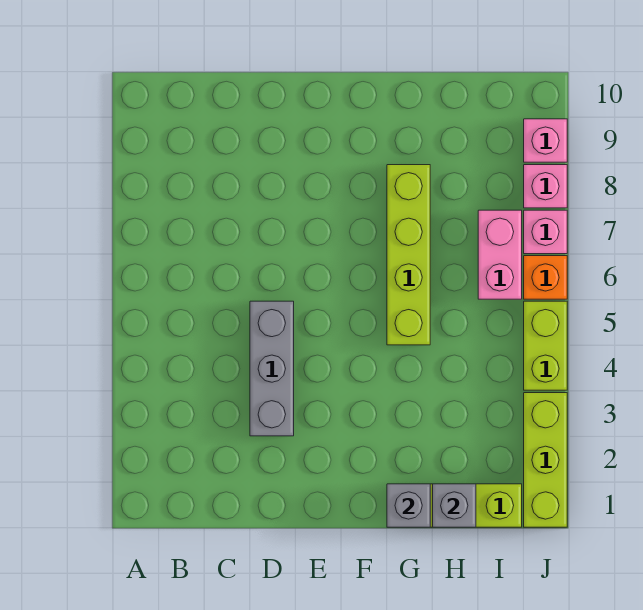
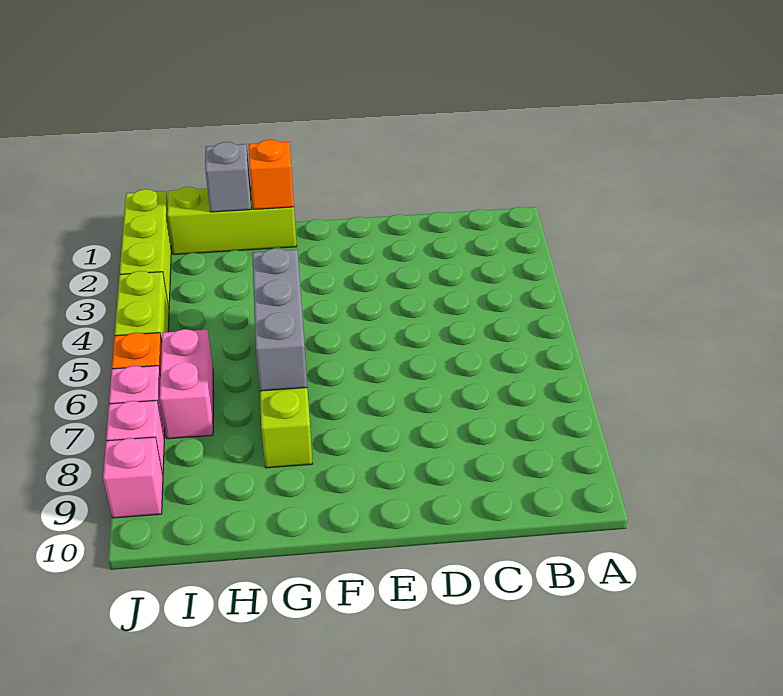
grey 1x3 brick [250,301,294,436] -> grey 1x3 brick moved to [252,248,307,391]
grey 1x1 brick [387,484,430,527] -> orange 1x1 brick [249,140,294,209]

